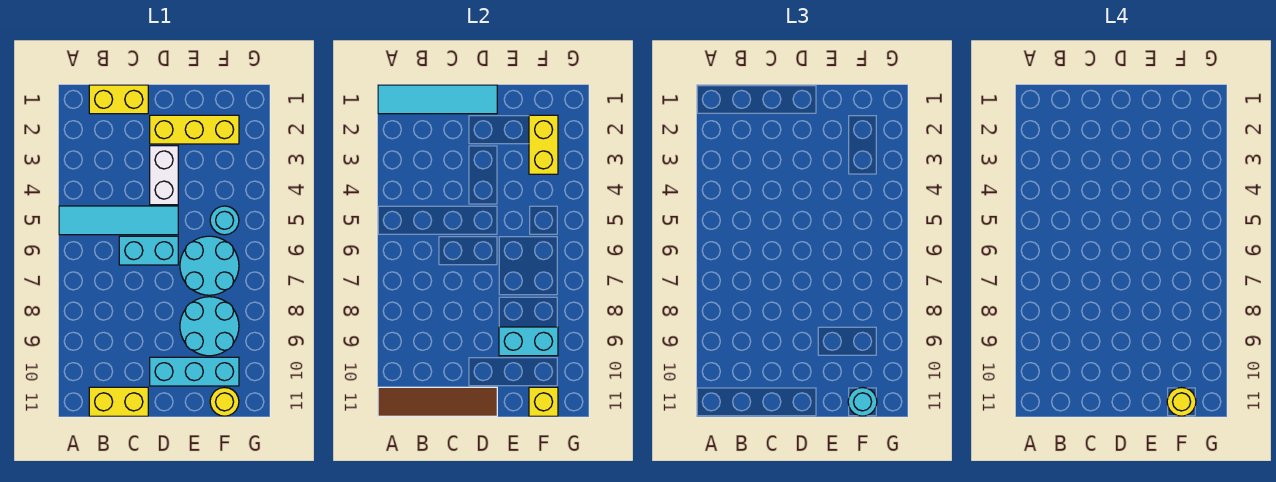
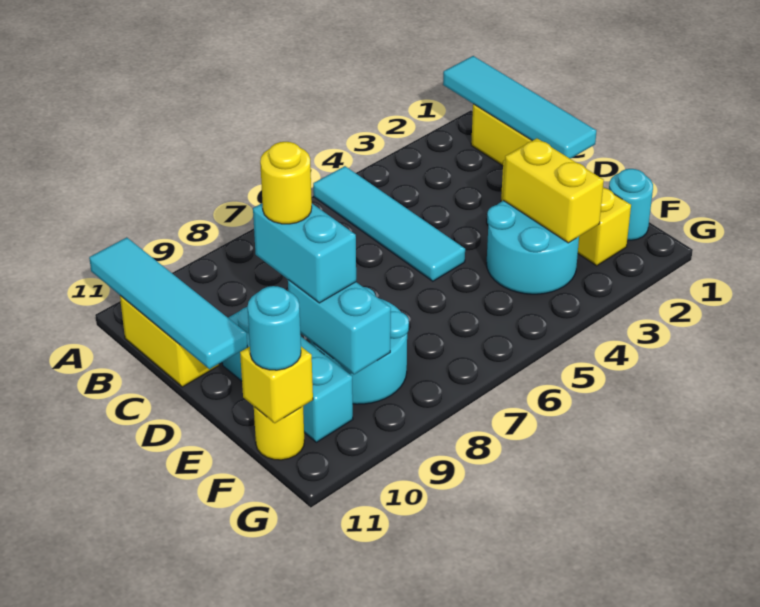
brown 1x4 tile [378,387,497,416] -> cyan 1x4 tile [89,237,247,369]
cyan 1x2 brick [119,236,178,265] -> cyan 1x2 brick moved to [253,203,356,303]
white 1x2 brick [150,146,178,205] -> none
cyan 2x2 round brick [180,236,239,295] -> cyan 2x2 round brick moved to [487,200,579,294]
yellow 1x2 brick [529,115,558,174] -> yellow 1x2 brick turned to [503,138,604,243]
cyan 1x1 round brick [210,206,239,235] -> cyan 1x1 round brick moved to [609,169,653,240]
yellow 1x1 round brick [1167,388,1196,416] -> yellow 1x1 round brick moved to [260,142,312,224]

